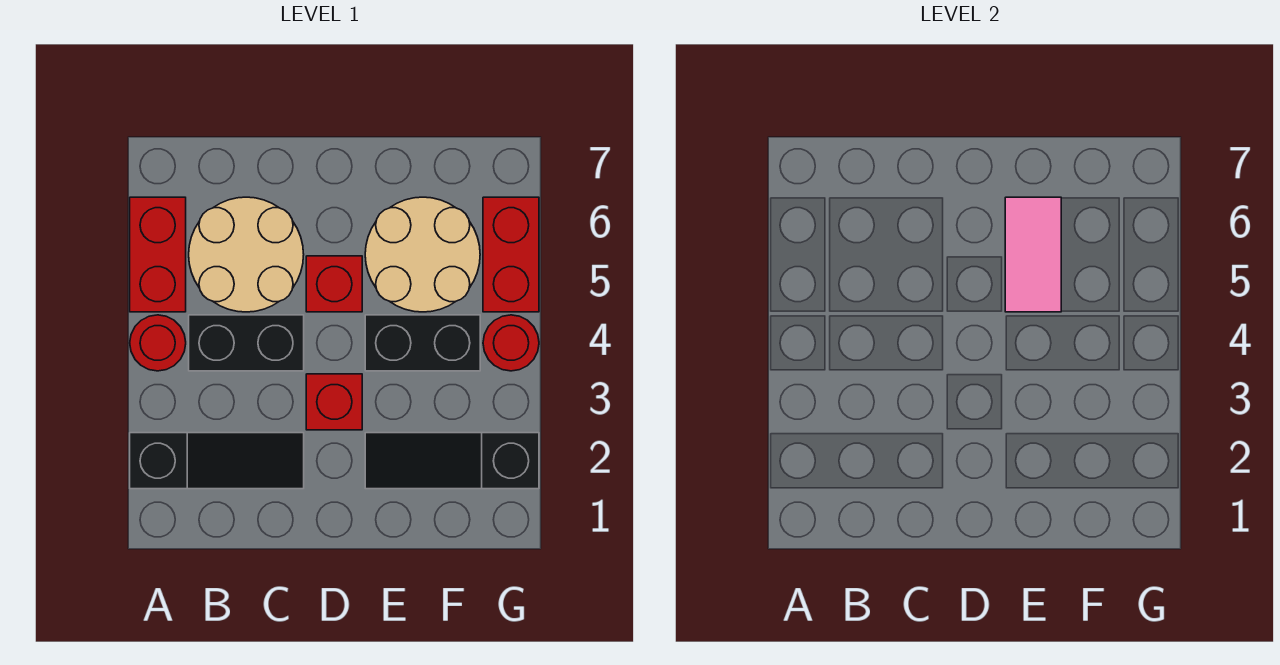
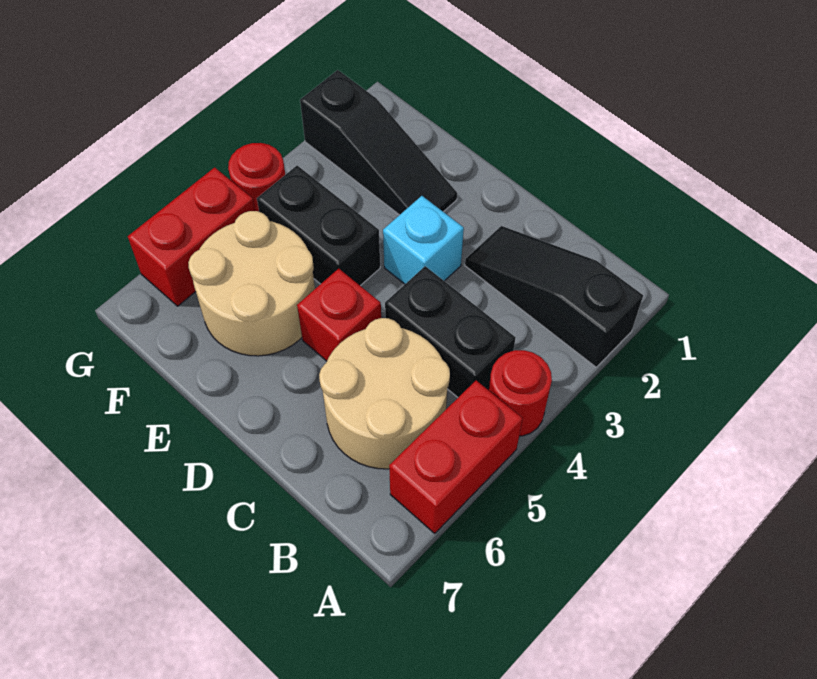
red 1x1 brick [306,374,362,430] -> cyan 1x1 brick [383,196,464,284]
pink 1x2 tile [1005,197,1061,312] -> none

